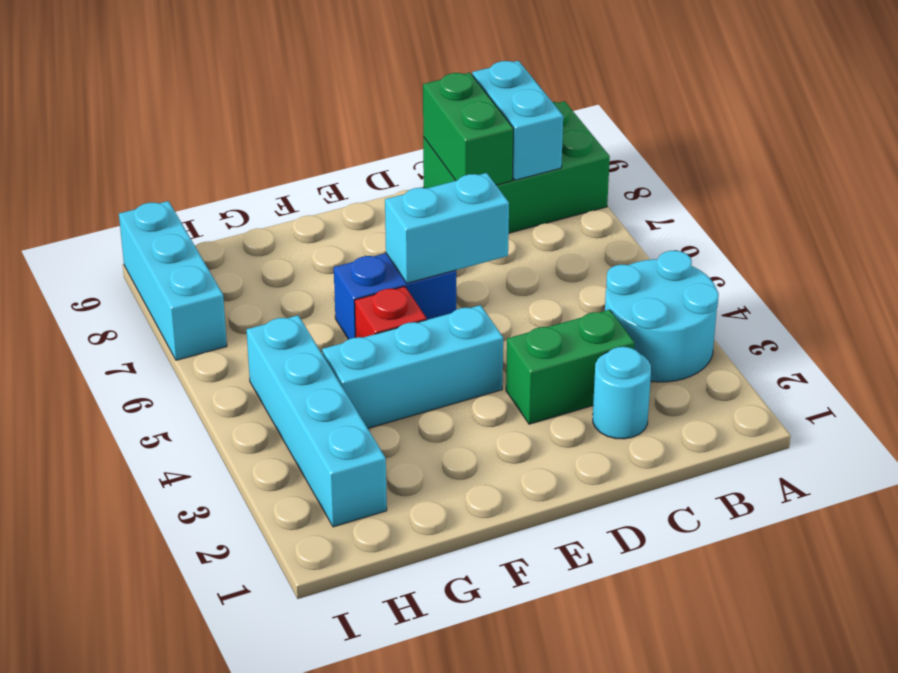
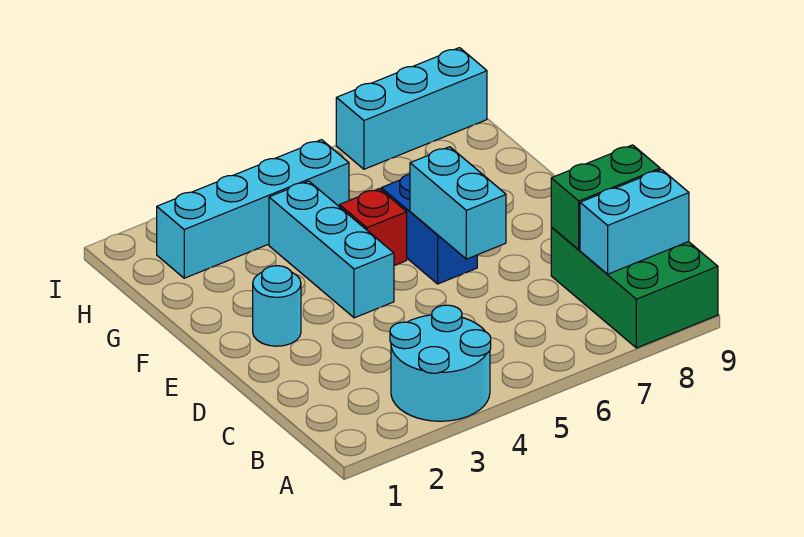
cyan 1x1 round brick [593,347,651,439] -> cyan 1x1 round brick moved to [253,266,301,346]
green 1x2 brick [506,310,634,424] -> none

